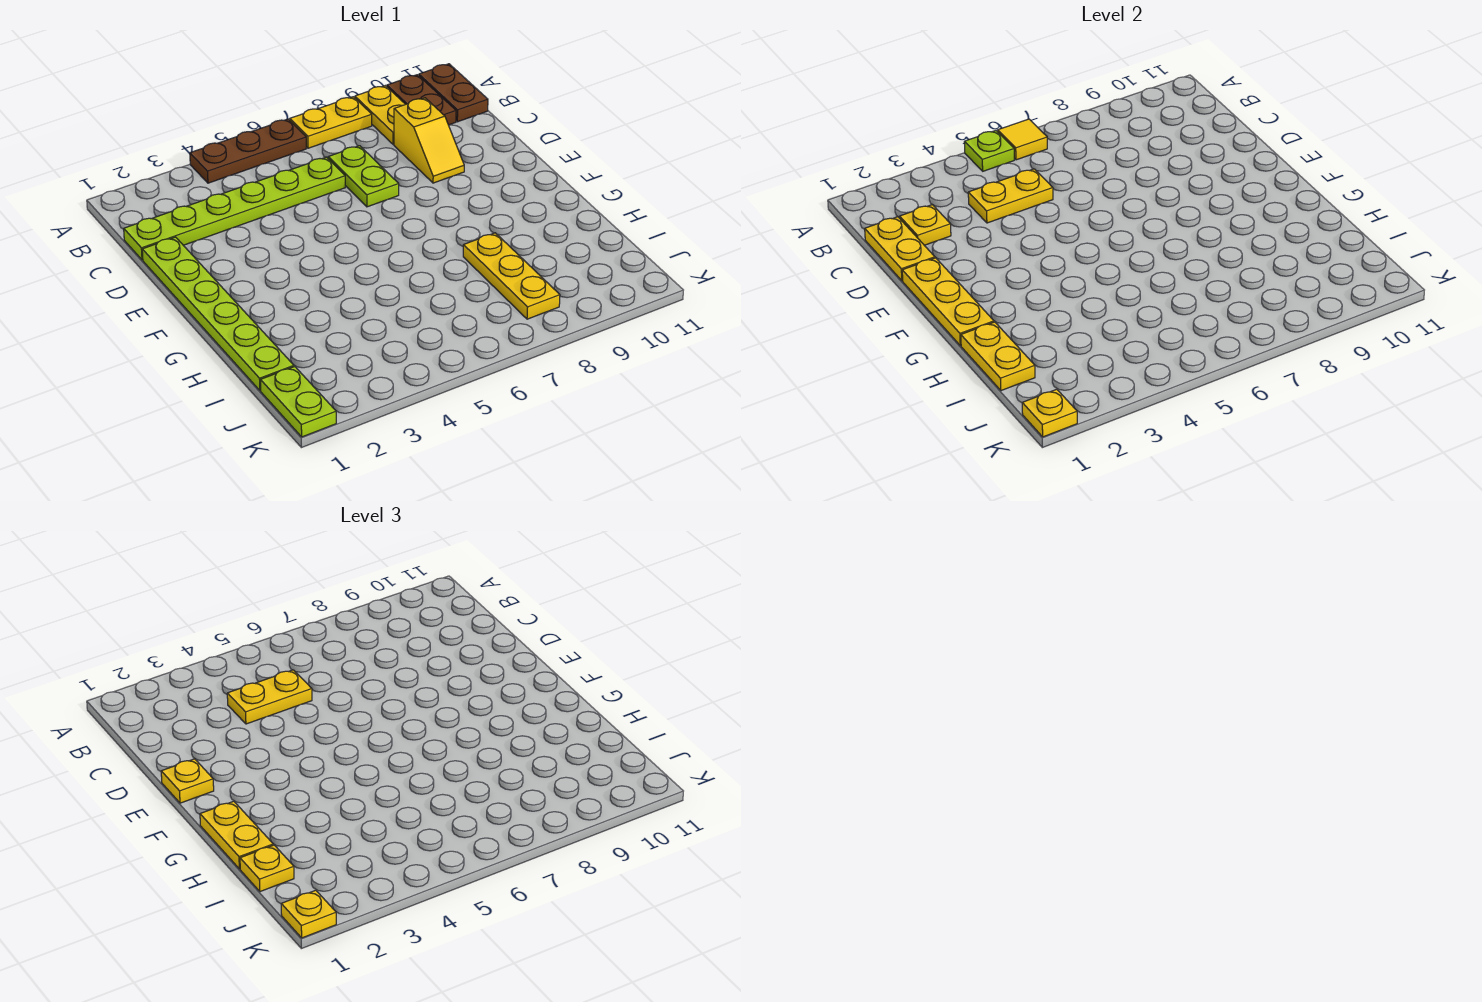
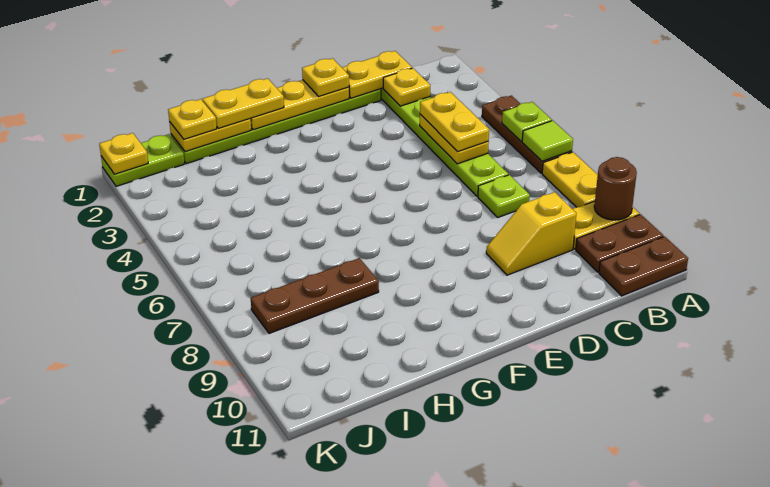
yellow 1x1 tile [998,119,1047,160] -> lime 1x1 tile [522,121,573,161]
none -> brown 1x1 round brick [594,157,637,220]
lime 1x2 plate [328,146,399,207] -> lime 1x1 plate [478,175,530,217]
yellow 1x3 plate [463,233,560,319] -> brown 1x3 plate [251,258,379,333]
yellow 1x1 plate [281,890,336,938] -> none

